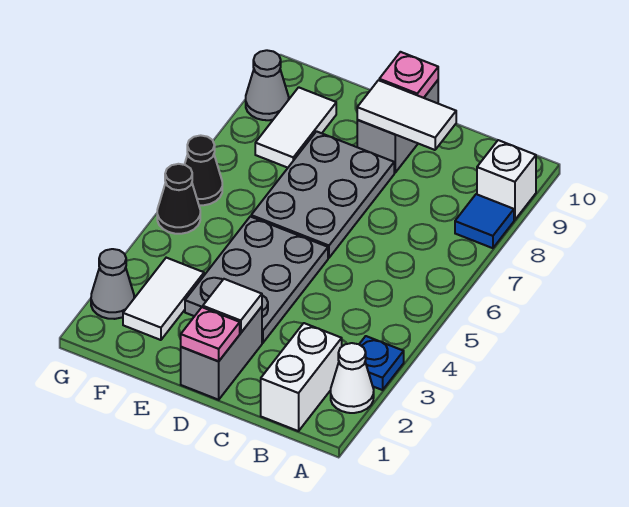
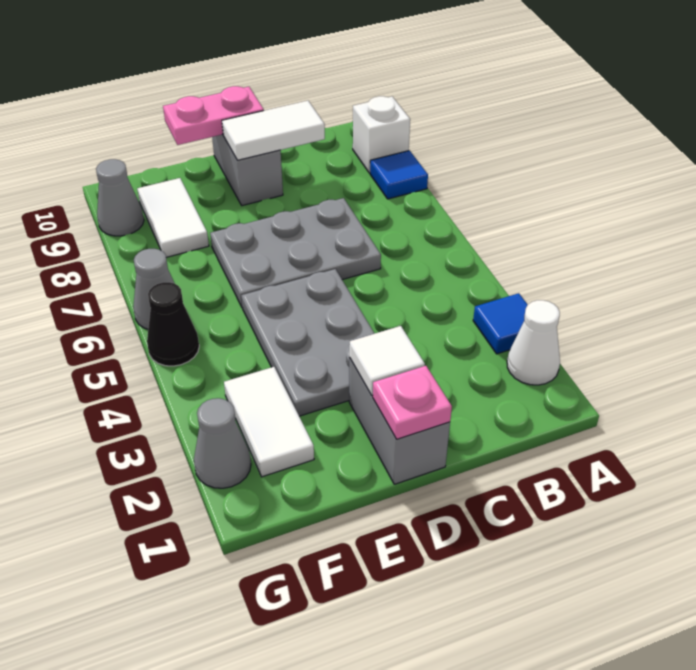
blue 1x1 plate [359,336,404,390] -> blue 1x1 tile [473,293,528,354]
white 1x2 brick [261,323,342,431] -> none
grey 2x3 plate [251,131,394,258] -> grey 2x3 plate turned to [210,198,381,308]
pink 1x1 plate [379,52,438,98] -> pink 1x2 plate [163,86,264,145]
black 1x1 cone [184,135,222,205] -> grey 1x1 cone [133,249,174,329]

